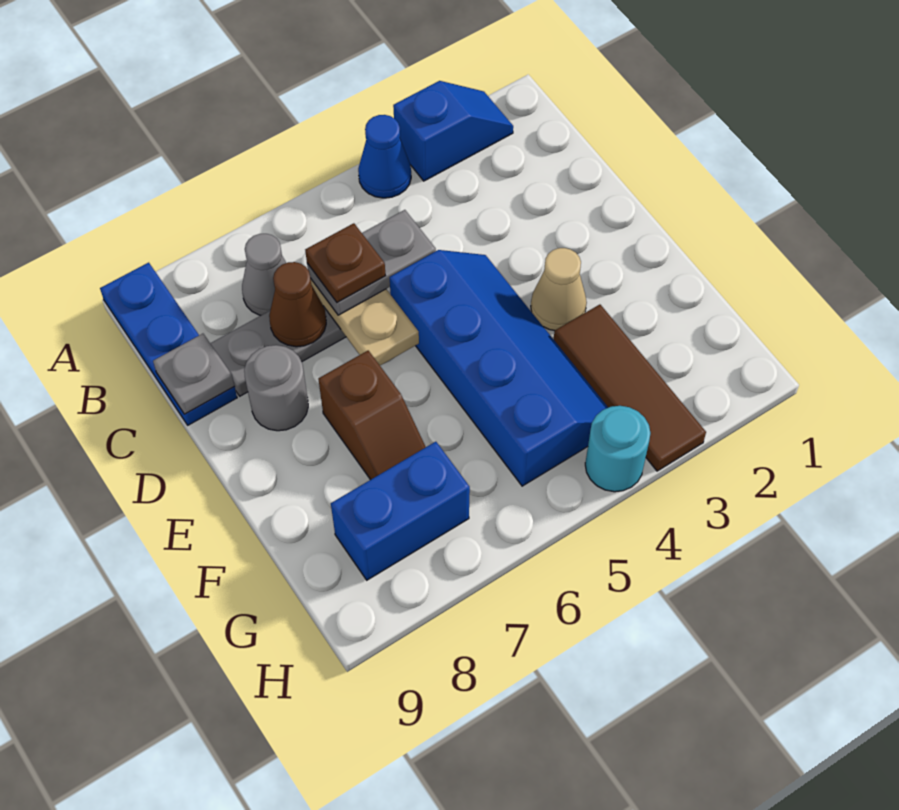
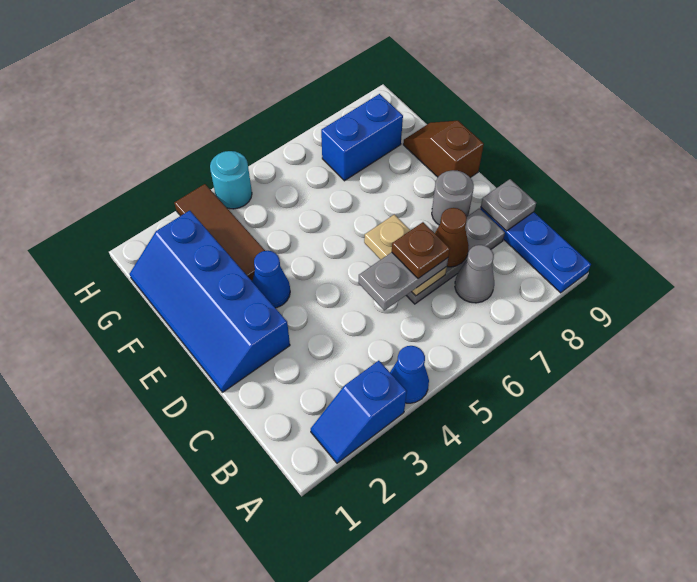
blue 2x4 slope [390,250,608,486] -> blue 2x4 slope moved to [130,211,290,392]
tan 1x1 cone [531,248,587,331] -> blue 1x1 cone [252,251,290,308]
brown 1x2 slope [318,351,426,480] -> brown 1x2 slope moved to [403,121,484,178]

